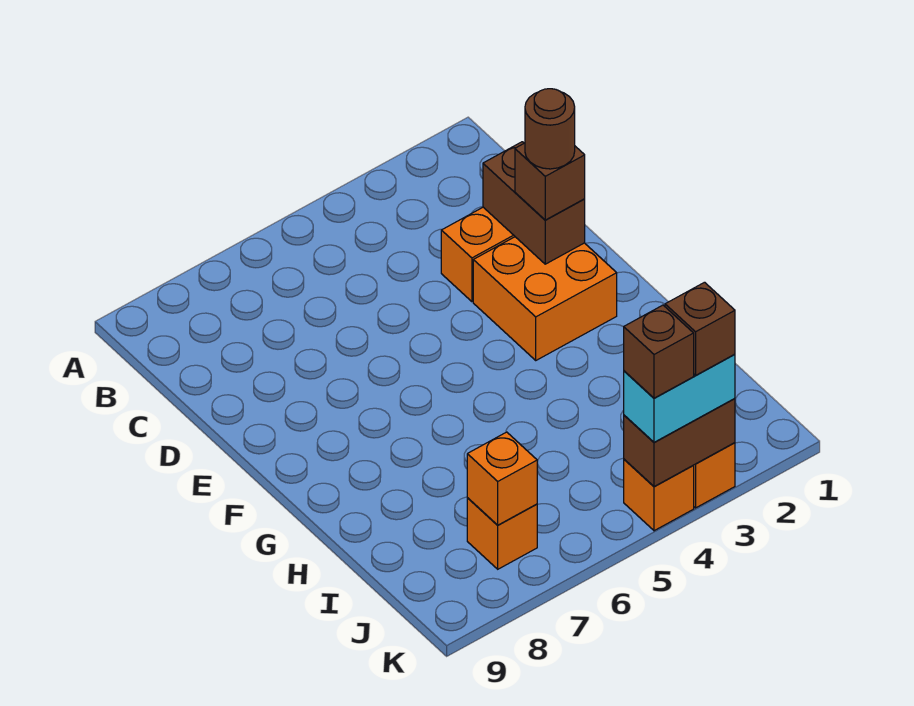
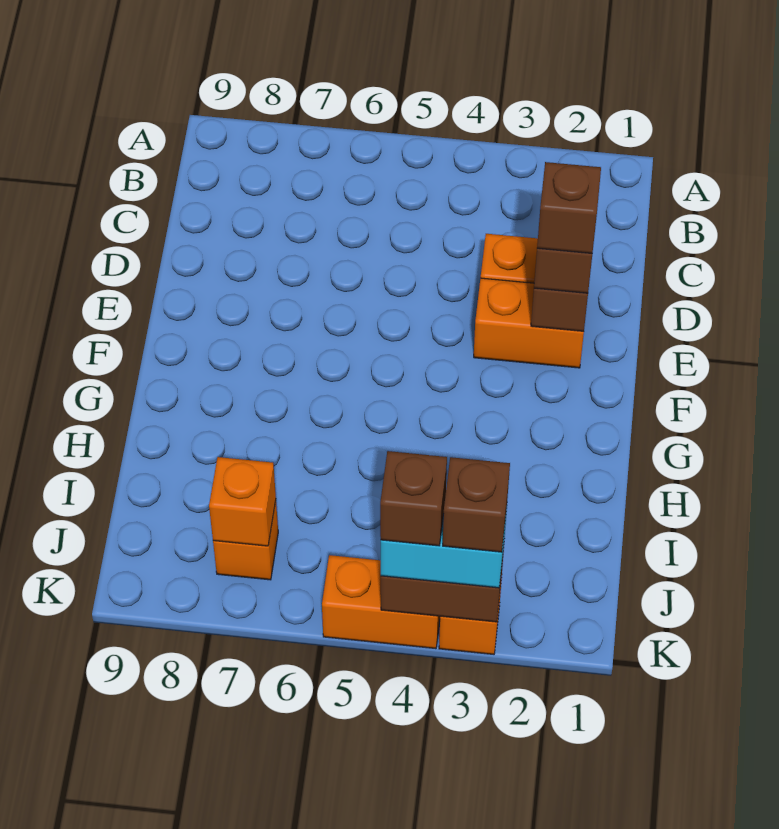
orange 2x2 brick [473,237,617,360] -> orange 1x2 brick [474,278,584,368]
brown 1x1 round brick [525,89,575,169] -> brown 1x1 brick [537,162,601,253]
orange 1x1 brick [624,459,694,531] -> orange 1x2 brick [322,555,440,649]

